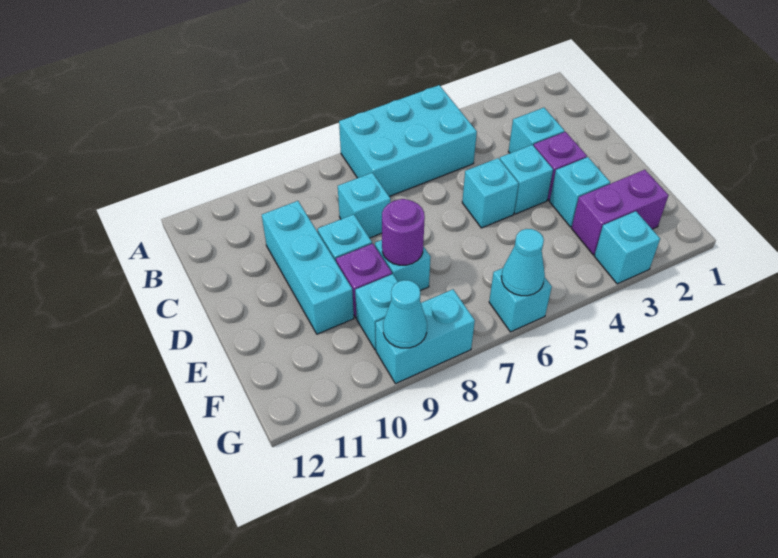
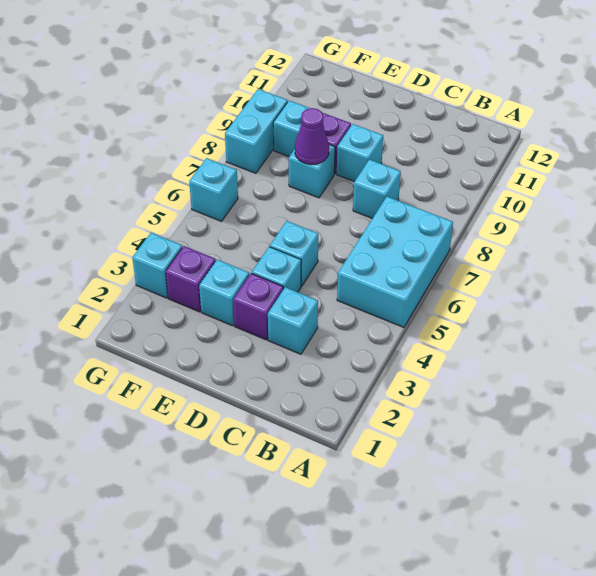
cyan 1x3 brick [262,201,354,334] -> none
purple 1x1 round brick [382,199,425,265] -> purple 1x1 cone [295,108,329,164]
purple 1x2 brick [572,170,668,255] -> purple 1x1 brick [166,246,216,312]
cyan 1x1 cone [501,229,545,296] -> none
cyan 1x1 cone [383,280,427,348] -> none

